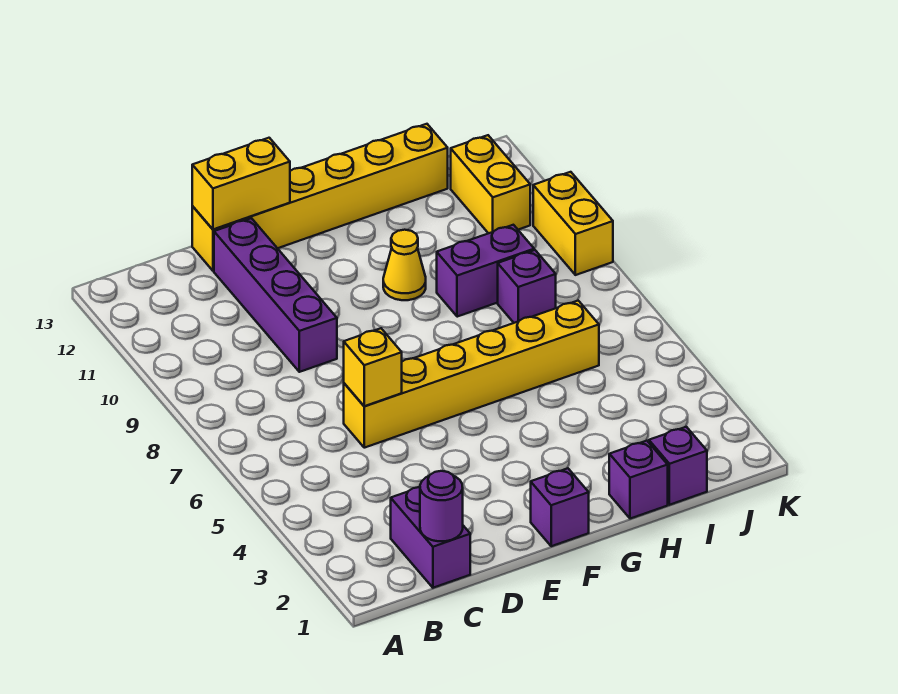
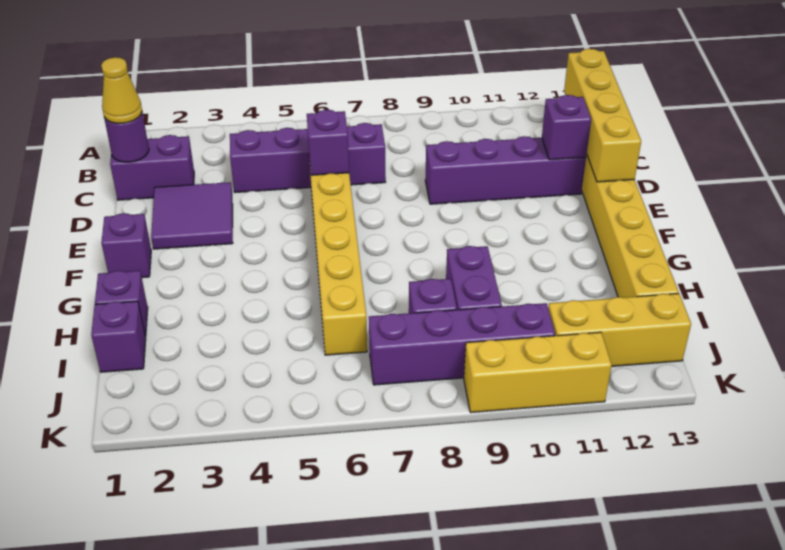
none -> purple 1x4 brick [230,123,386,193]
none -> purple 2x2 tile [151,182,233,249]
yellow 1x1 brick [344,328,402,406] -> purple 1x1 brick [307,110,349,175]
none -> purple 1x1 brick [542,95,591,160]
yellow 1x2 brick [192,138,290,229] -> yellow 1x4 brick [564,49,641,182]
yellow 1x1 cone [383,230,426,300] -> yellow 1x1 cone moved to [101,57,142,123]
none -> purple 1x4 brick [369,303,555,385]
yellow 1x2 brick [451,135,530,233] -> yellow 1x3 brick [548,293,691,366]
yellow 1x2 brick [533,172,613,275] -> yellow 1x3 brick [464,332,612,413]

